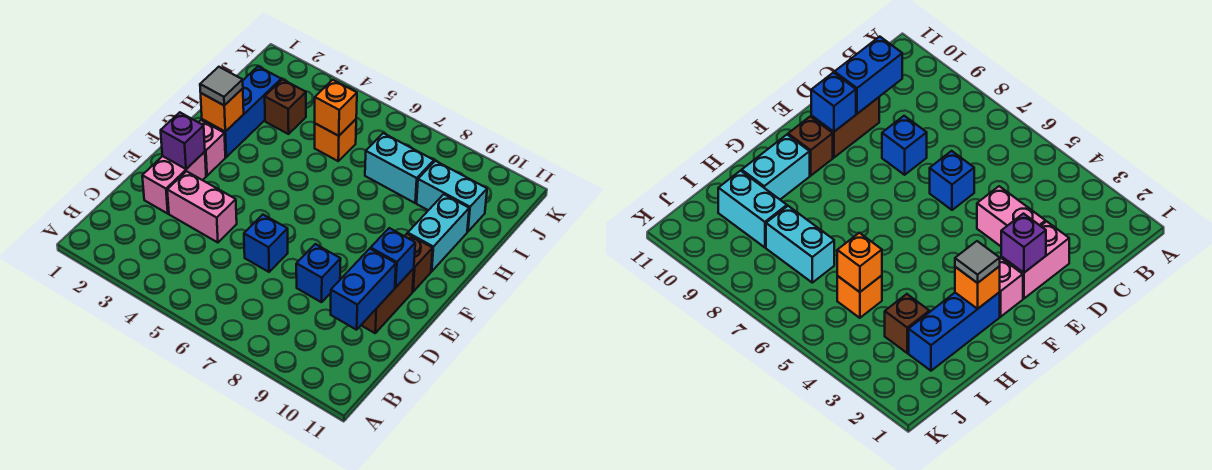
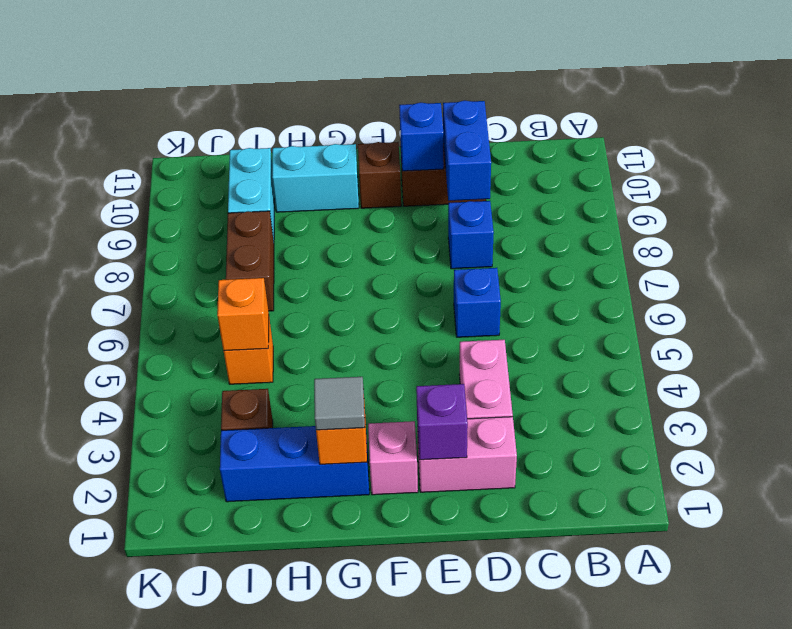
blue 1x2 brick [331,249,396,330] -> blue 1x2 brick turned to [443,100,491,201]
cyan 1x2 brick [365,133,434,203] -> brown 1x2 brick [226,211,274,311]

